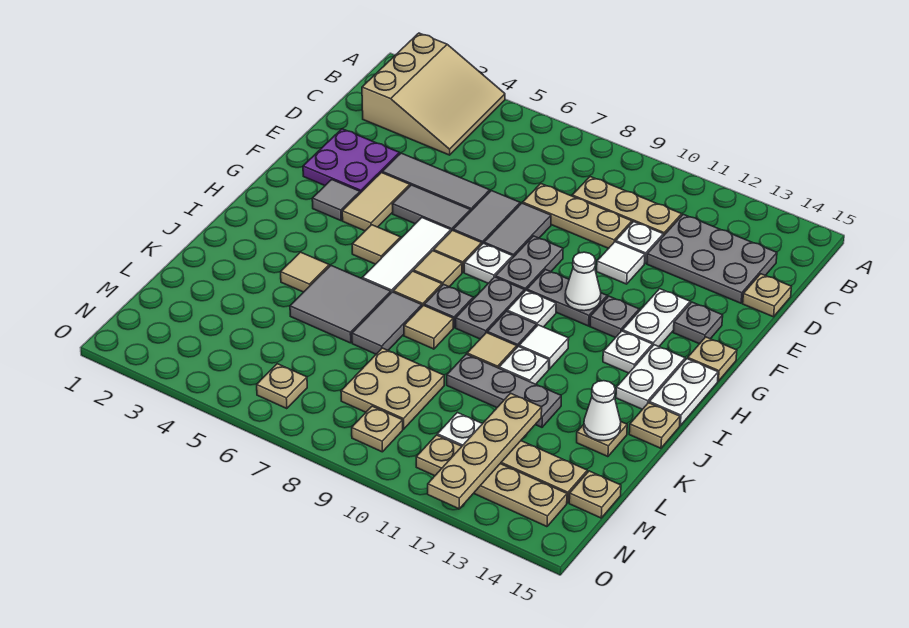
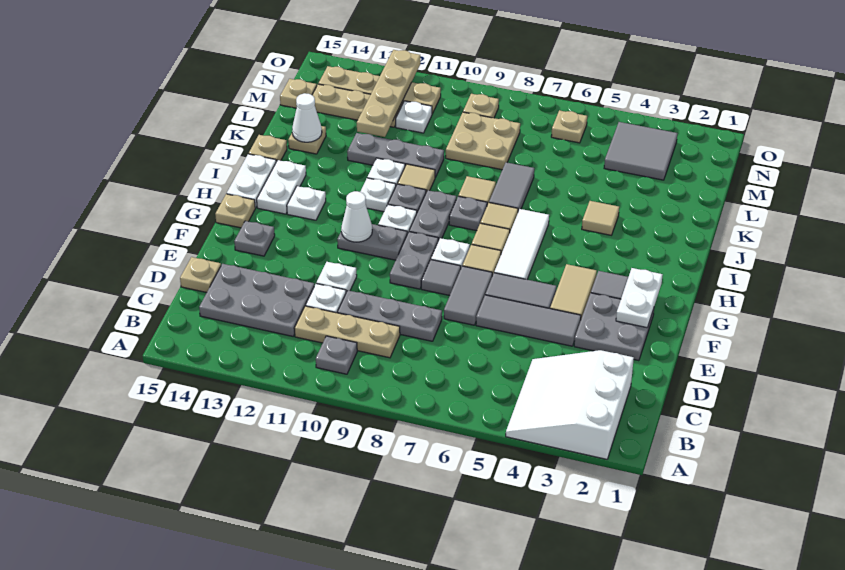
tan 3x3 slope [362,33,505,155] -> white 3x3 slope [506,350,634,459]
tan 1x3 plate [523,184,632,248] -> grey 1x3 plate [337,290,442,341]
purple 2x2 plate [303,129,400,193] -> grey 2x2 plate [574,293,654,361]
grey 1x2 tile [484,203,551,257] -> grey 1x1 tile [421,260,461,296]
white 1x1 tile [597,242,645,284] -> white 1x1 plate [316,262,357,292]
white 1x2 plate [623,289,690,346] -> white 1x2 plate moved to [616,268,663,328]
grey 1x1 plate [590,296,639,338] -> grey 1x1 plate moved to [316,336,357,374]
tan 1x1 tile [352,225,400,264] -> none
white 1x1 tile [519,325,569,369] -> white 1x1 plate [360,178,396,212]
grey 2x2 tile [290,266,391,343] -> grey 2x2 tile moved to [604,122,677,180]

